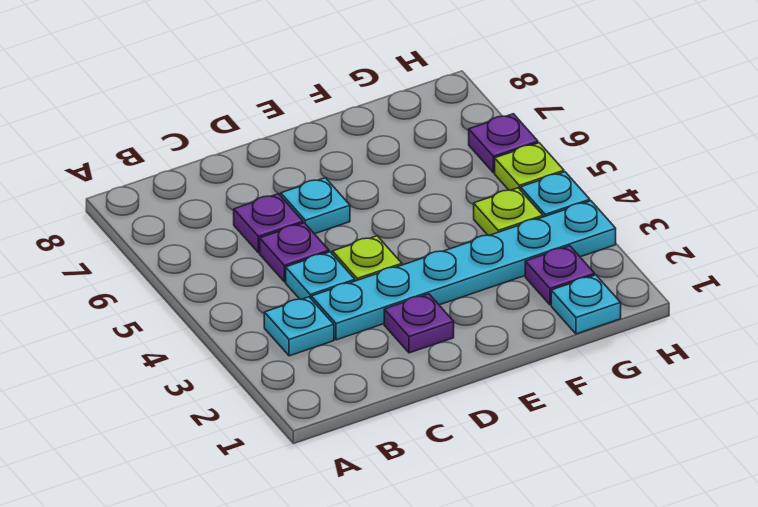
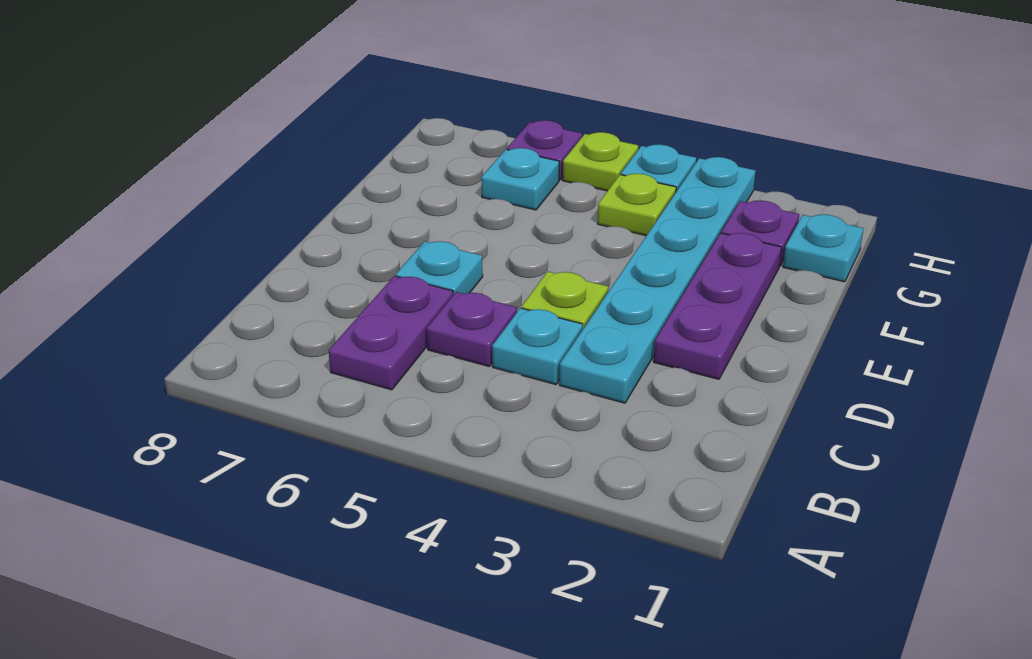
cyan 1x1 plate [264,297,334,356] -> cyan 1x1 plate moved to [482,148,559,210]
purple 1x1 plate [234,194,303,253] -> purple 1x2 plate [329,276,453,390]
purple 1x1 plate [384,294,454,353] -> purple 1x3 plate [654,233,781,379]

